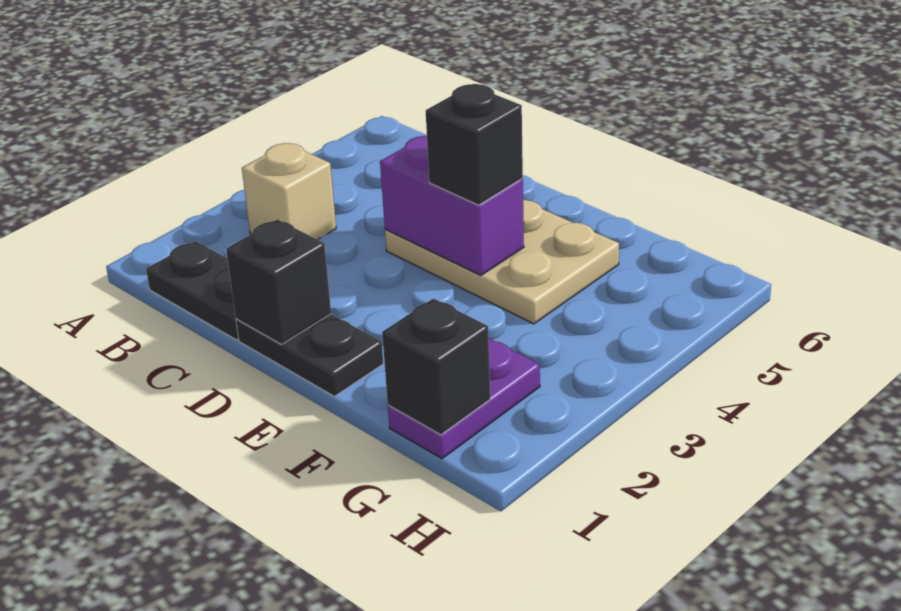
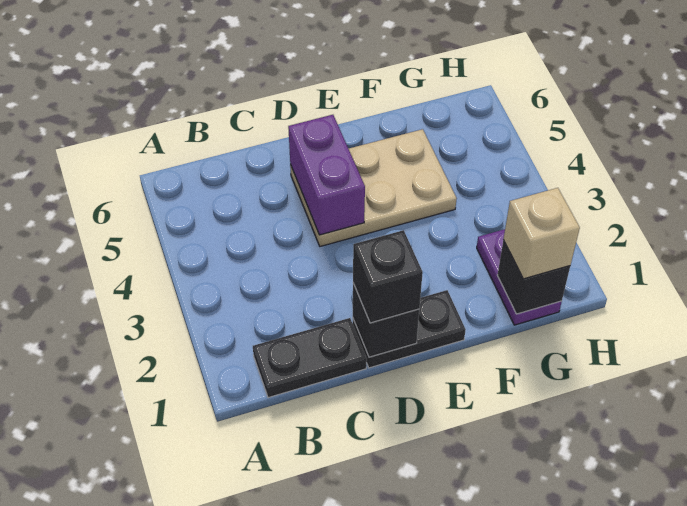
tan 1x1 brick [242,143,336,240] -> tan 1x1 brick moved to [503,188,580,279]
purple 1x2 brick [380,136,524,275] -> purple 1x2 brick turned to [288,115,365,235]
black 1x1 brick [426,84,523,205] -> black 1x1 brick moved to [353,230,423,323]

